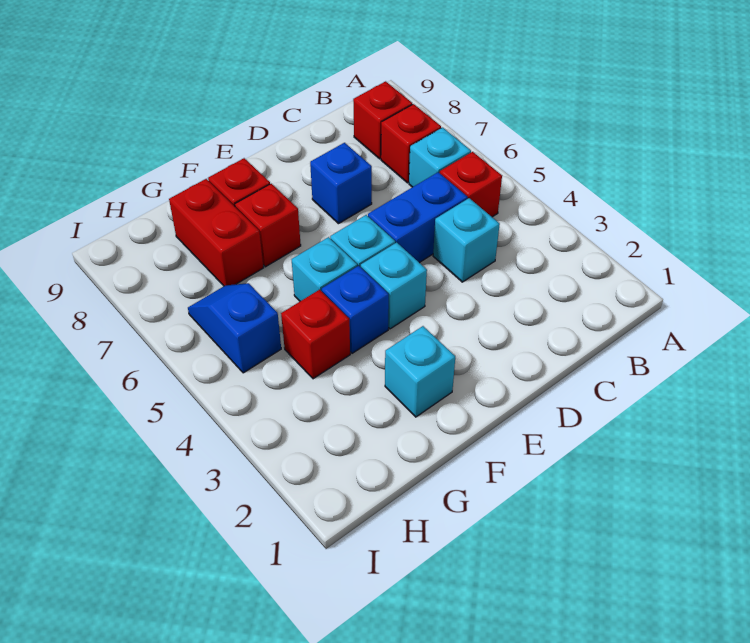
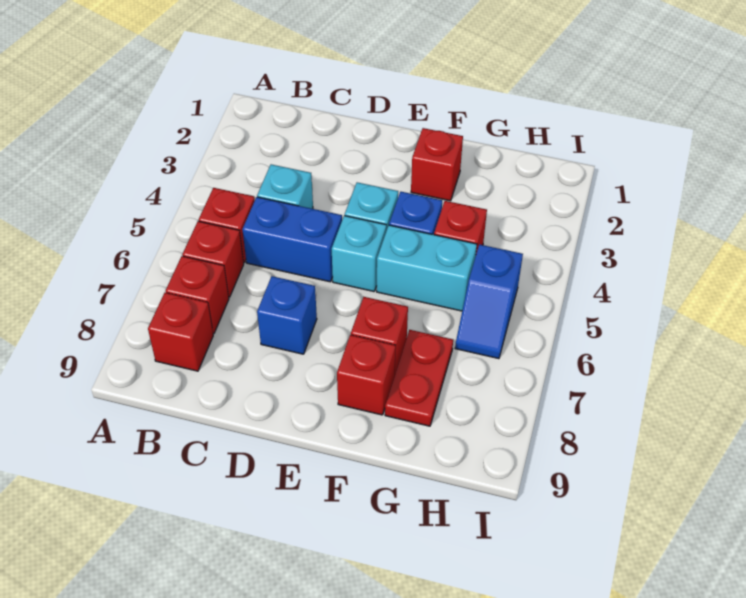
cyan 1x1 brick [409,128,471,187] -> red 1x1 brick [182,221,244,297]
cyan 1x1 brick [385,326,455,417] -> red 1x1 brick [411,128,463,201]
cyan 1x1 brick [292,237,357,301] -> cyan 1x2 brick [377,225,477,311]
red 1x2 brick [169,179,263,286] -> red 1x2 plate [385,330,453,426]

